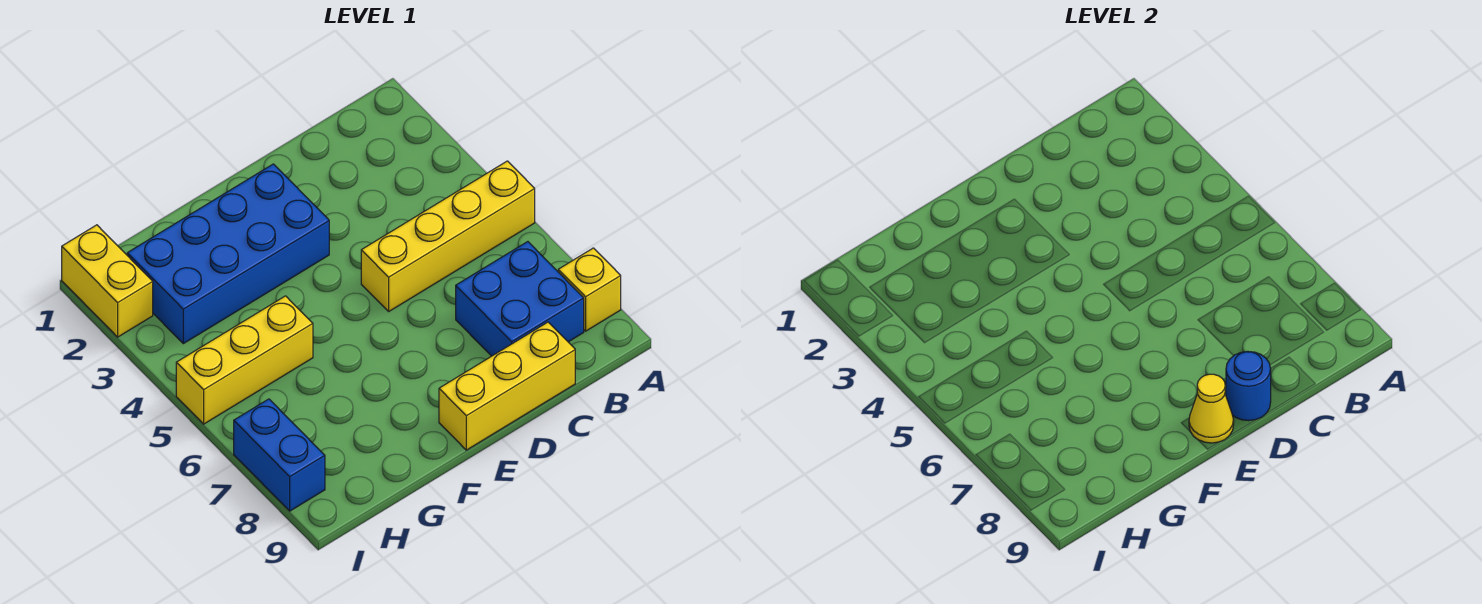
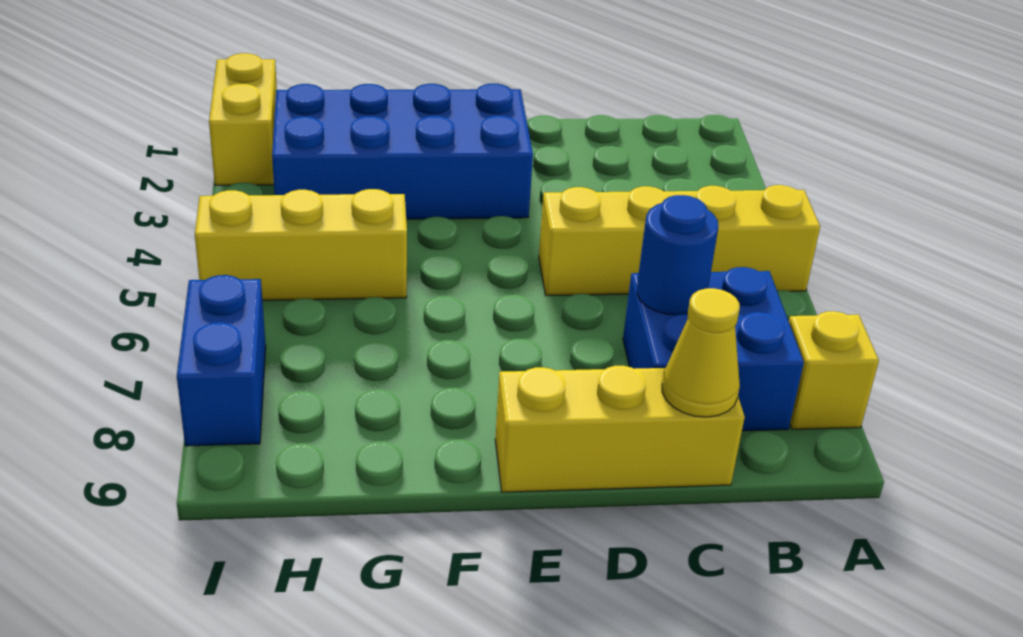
blue 1x1 round brick [1226,351,1271,421] -> blue 1x1 round brick moved to [637,195,718,315]
yellow 1x1 cone [1189,374,1234,443] -> yellow 1x1 cone moved to [662,288,740,417]

